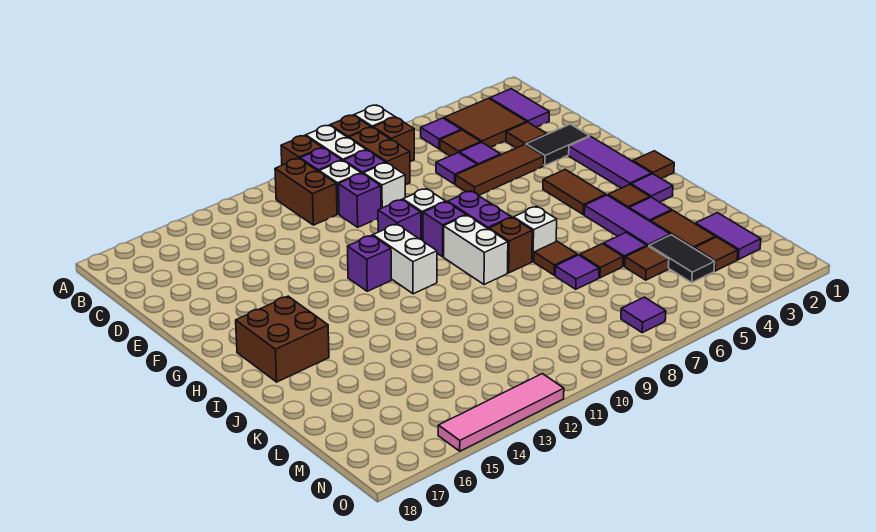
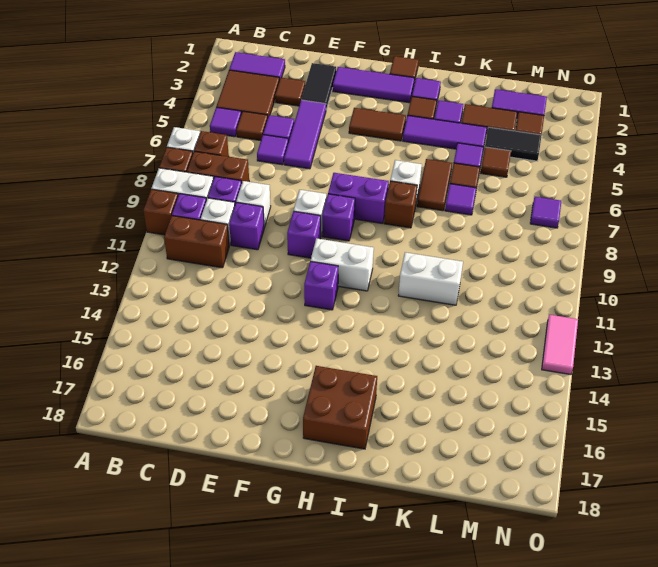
brown 1x3 tile [456,144,544,196] -> purple 1x3 tile [284,100,326,169]
white 1x2 brick [444,215,508,285] -> white 1x2 brick moved to [398,252,463,305]
brown 1x1 tile [534,241,578,275] -> brown 1x2 tile [417,159,452,211]
pink 1x4 tile [438,374,564,451] -> pink 1x2 tile [542,315,578,375]

